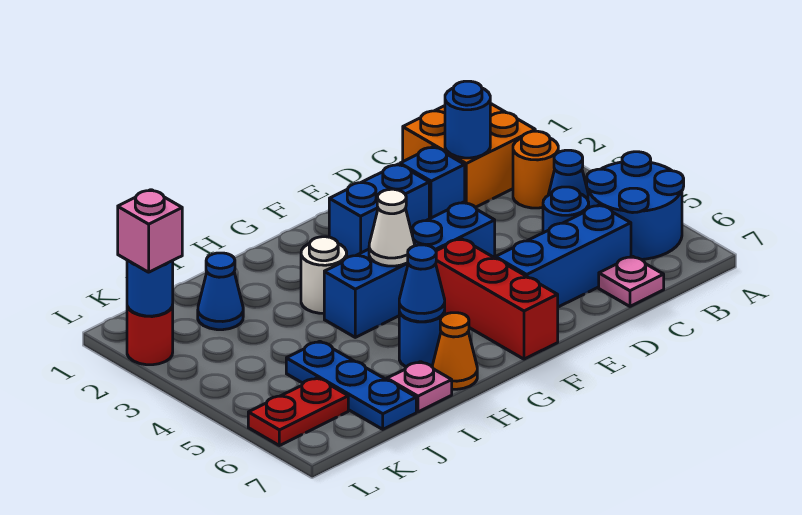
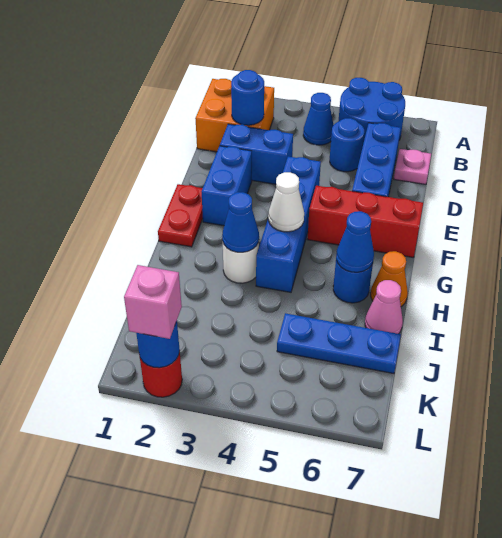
orange 1x1 round brick [513,131,558,208] -> none
blue 1x1 brick [400,147,465,219] -> blue 1x2 brick [220,124,293,184]
pink 1x1 plate [387,362,452,412] -> pink 1x1 cone [365,280,403,334]
blue 1x1 cone [198,253,243,330] -> blue 1x1 cone moved to [222,192,259,252]
red 1x2 plate [248,378,348,446] -> red 1x2 plate moved to [158,184,203,247]

